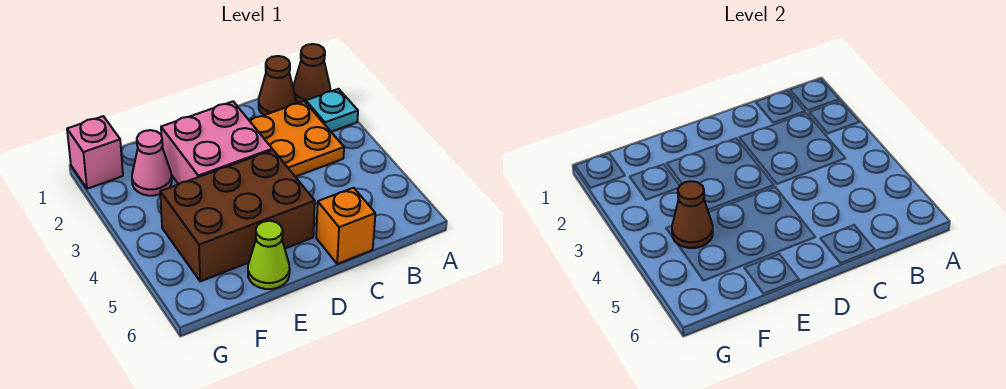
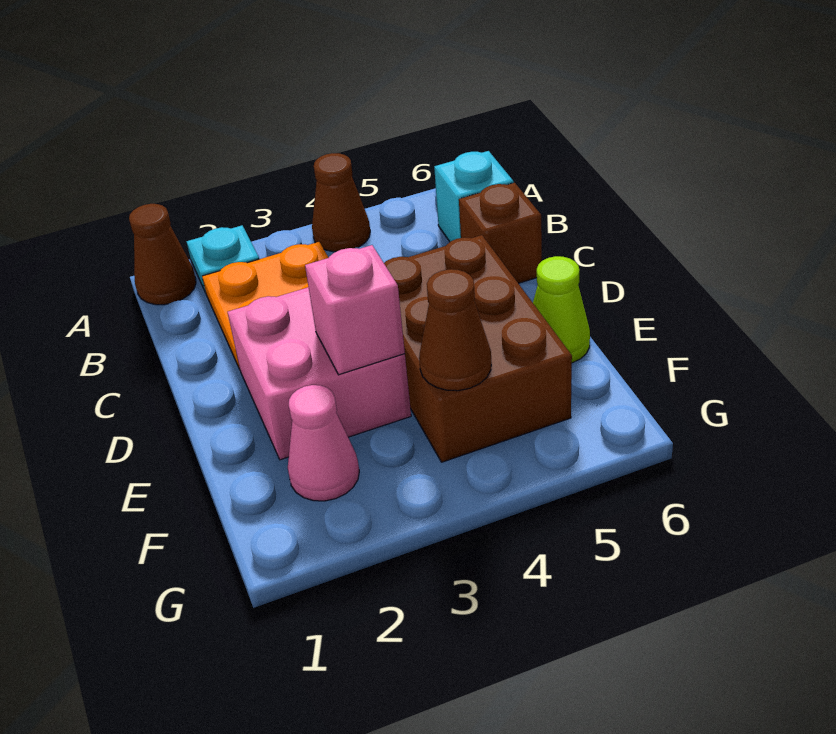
brown 1x1 cone [259,56,296,115] -> brown 1x1 cone moved to [312,153,370,252]
none -> cyan 1x1 brick [434,151,514,242]
orange 1x1 brick [316,188,375,264] -> brown 1x1 brick [459,183,542,283]
pink 1x1 brick [67,116,123,189] -> pink 1x1 brick moved to [305,245,405,375]

